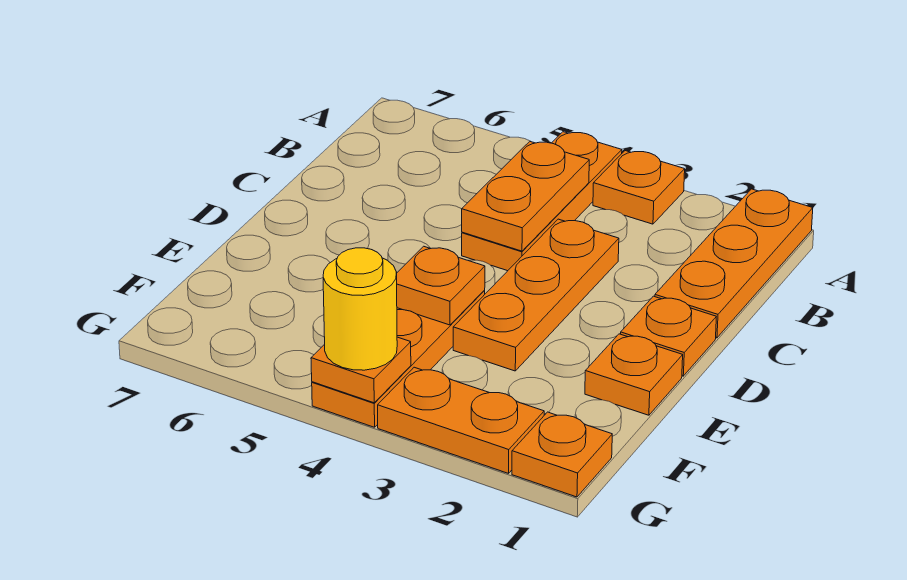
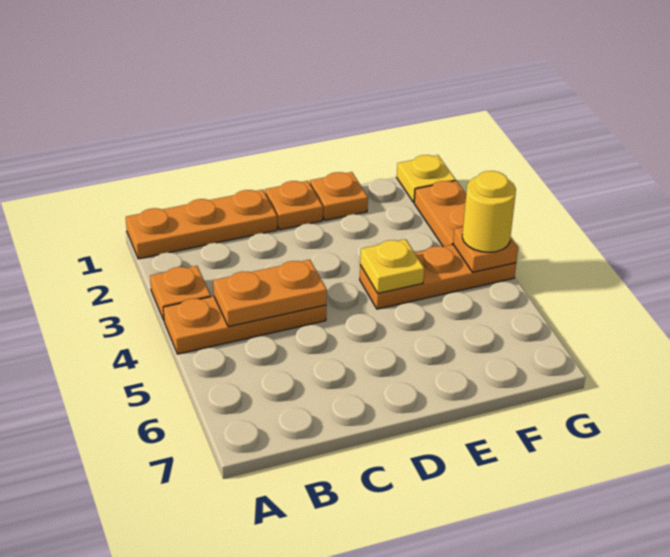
orange 1x3 plate [453,219,619,371] -> none
orange 1x1 plate [397,246,485,325] -> yellow 1x1 plate [360,239,424,293]
orange 1x1 plate [512,412,612,497] -> yellow 1x1 plate [397,155,456,202]

